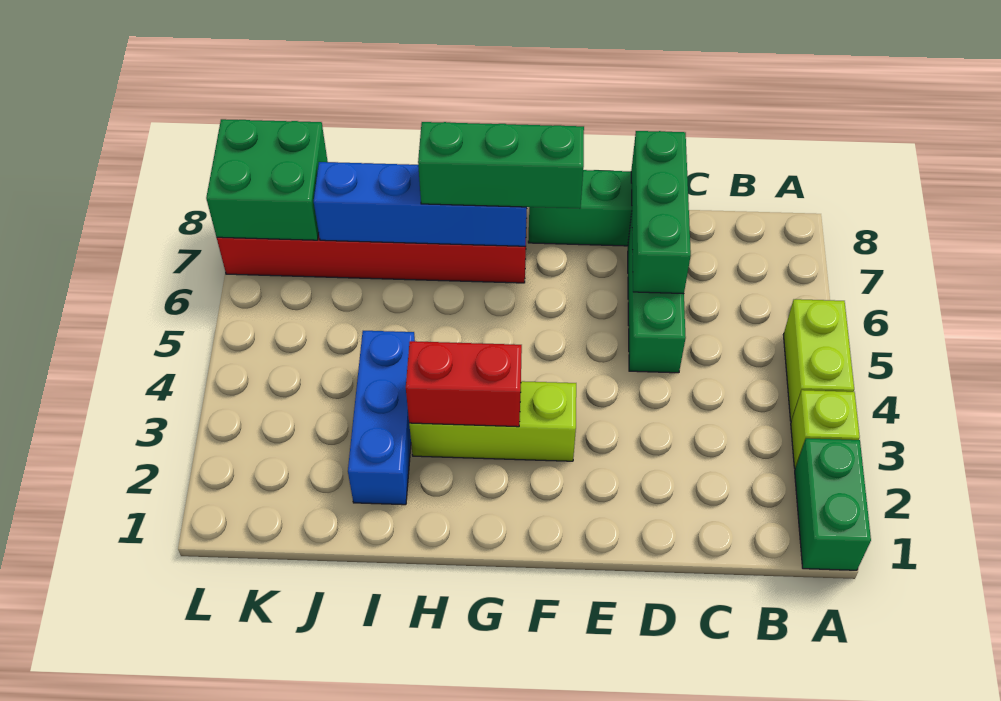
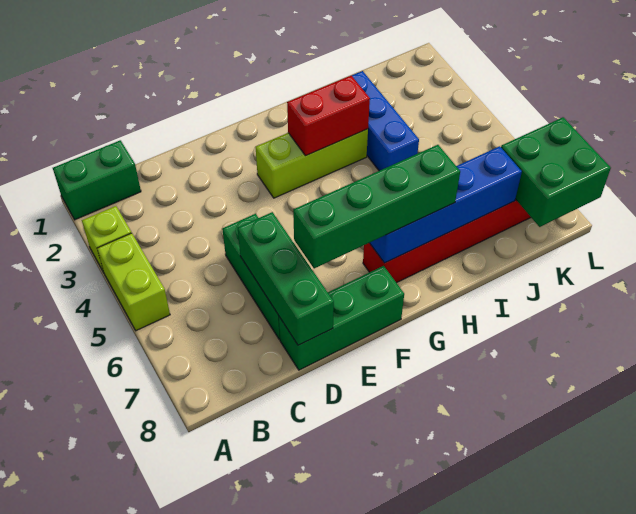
green 1x2 brick [795,438,871,570] -> green 1x2 brick turned to [53,140,141,220]
green 1x3 brick [418,122,584,209] -> green 1x4 brick [293,145,460,268]

